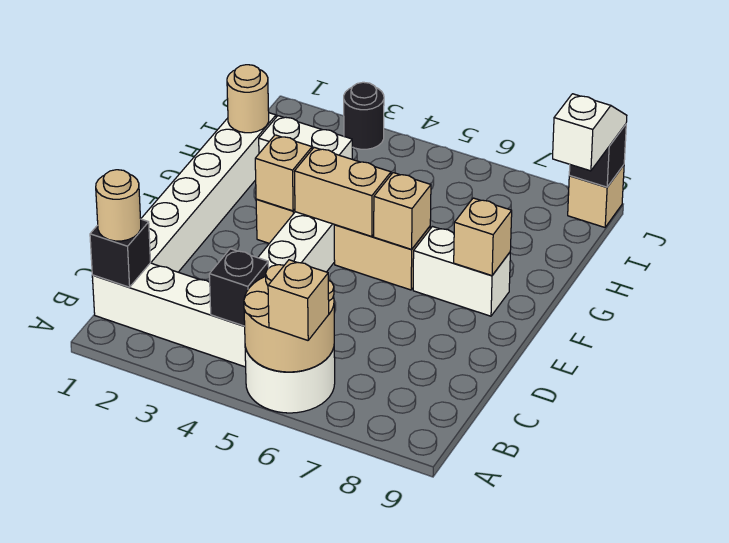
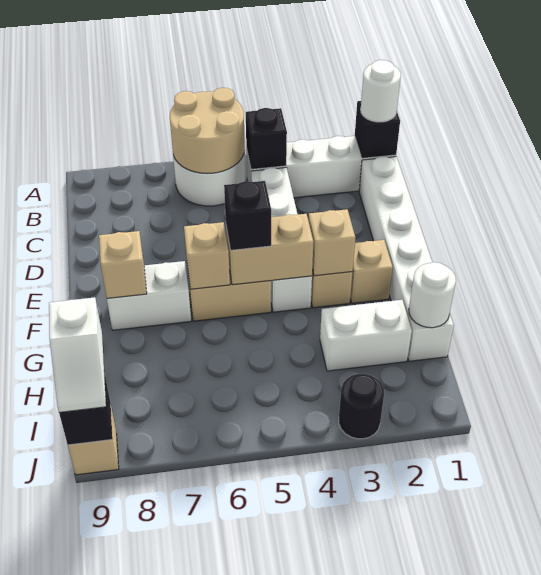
tan 1x1 brick [268,260,329,340] -> tan 1x1 brick moved to [350,240,393,303]
tan 1x1 round brick [96,170,141,241] -> white 1x1 round brick [361,60,401,122]
none -> black 1x1 brick [224,181,271,250]
tan 1x1 round brick [227,65,269,133] -> white 1x1 round brick [409,262,456,328]

